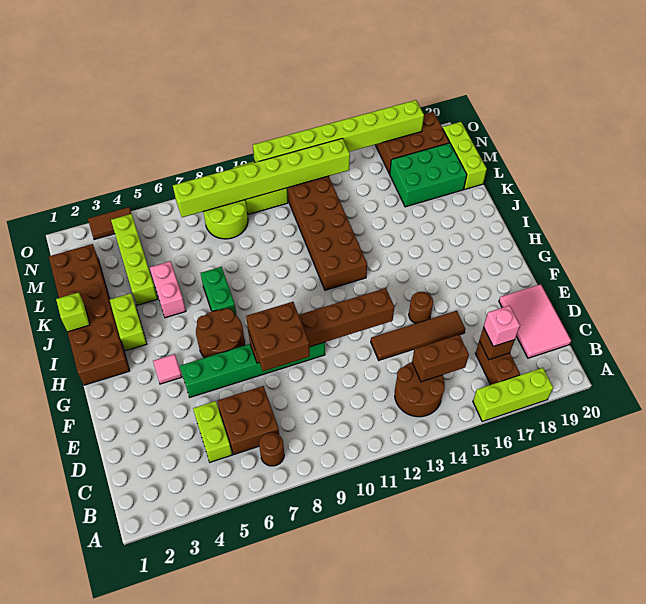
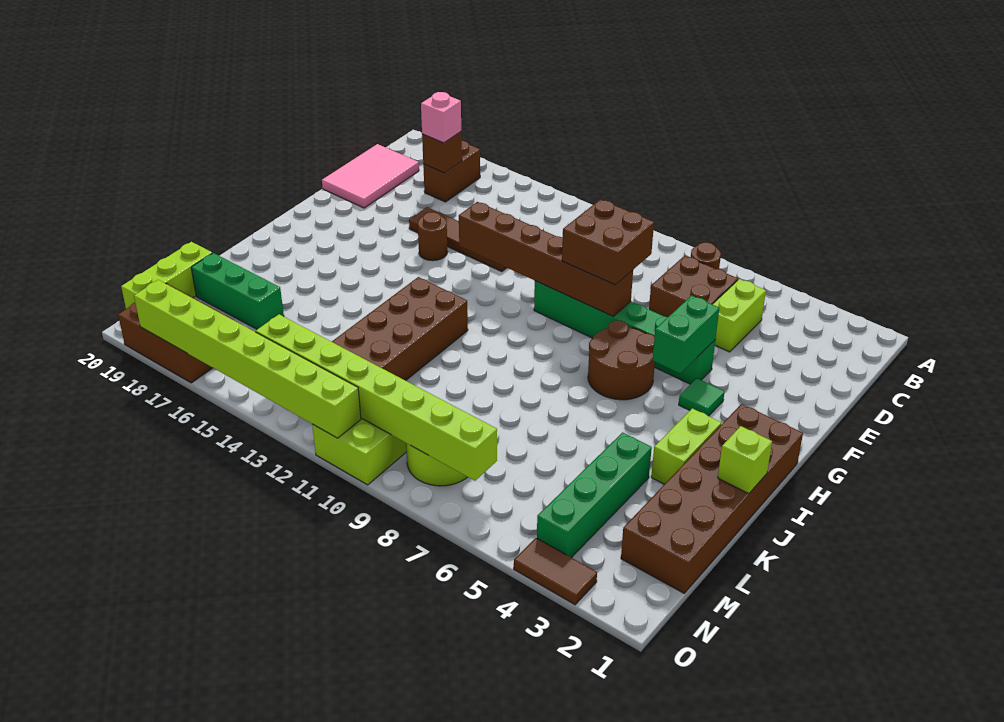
lime 1x3 brick [473,368,553,421] -> none
brown 2x2 round brick [395,362,445,417] -> none
brown 1x2 brick [412,335,469,382] -> none
pink 1x1 tile [153,354,182,384] -> green 1x1 tile [679,378,725,416]
green 1x2 brick [201,267,237,316] -> green 1x2 brick moved to [653,296,719,373]
pink 1x2 brick [150,261,186,318] -> none
lime 1x4 brick [111,214,158,305] -> green 1x4 brick [537,432,652,558]
green 2x3 brick [390,143,467,207] -> green 1x3 brick [191,253,284,329]

